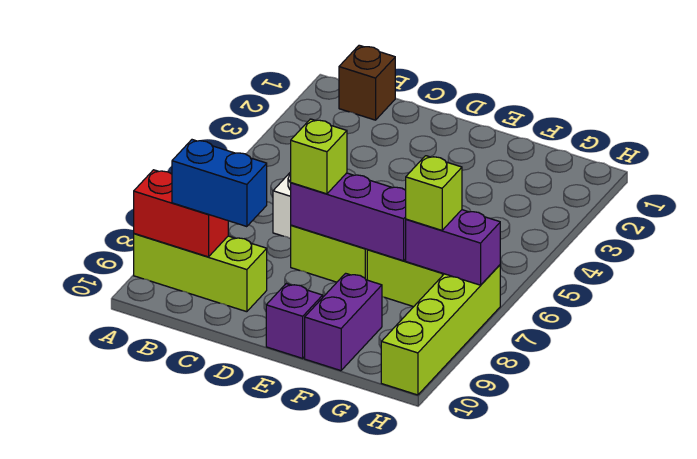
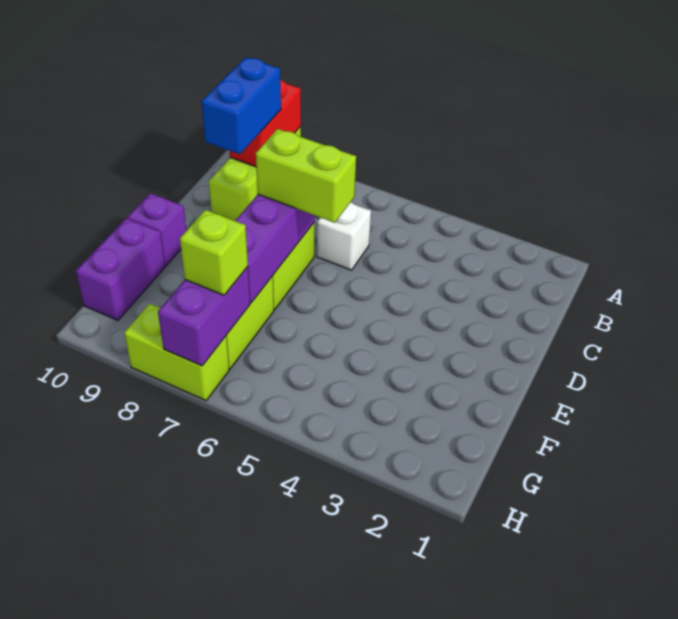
brown 1x1 brick [339,45,395,120] -> none
lime 1x1 brick [291,119,347,194] -> lime 1x2 brick [256,129,356,223]
purple 1x2 brick [305,273,382,371] -> purple 1x2 brick turned to [76,218,165,320]
lime 1x4 brick [381,265,500,395] -> lime 1x2 brick [124,303,229,401]

